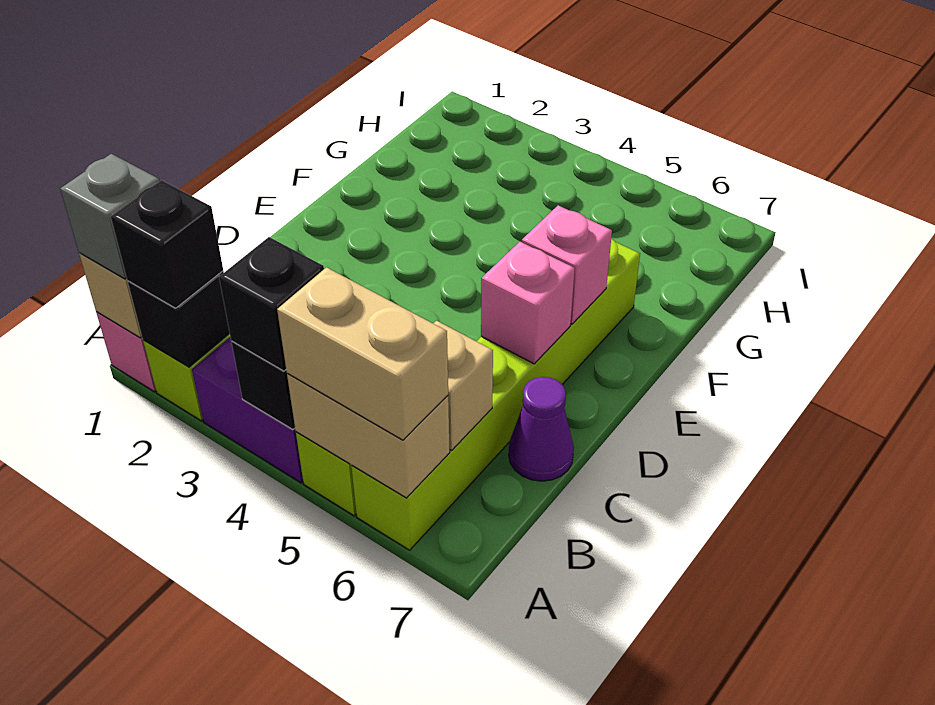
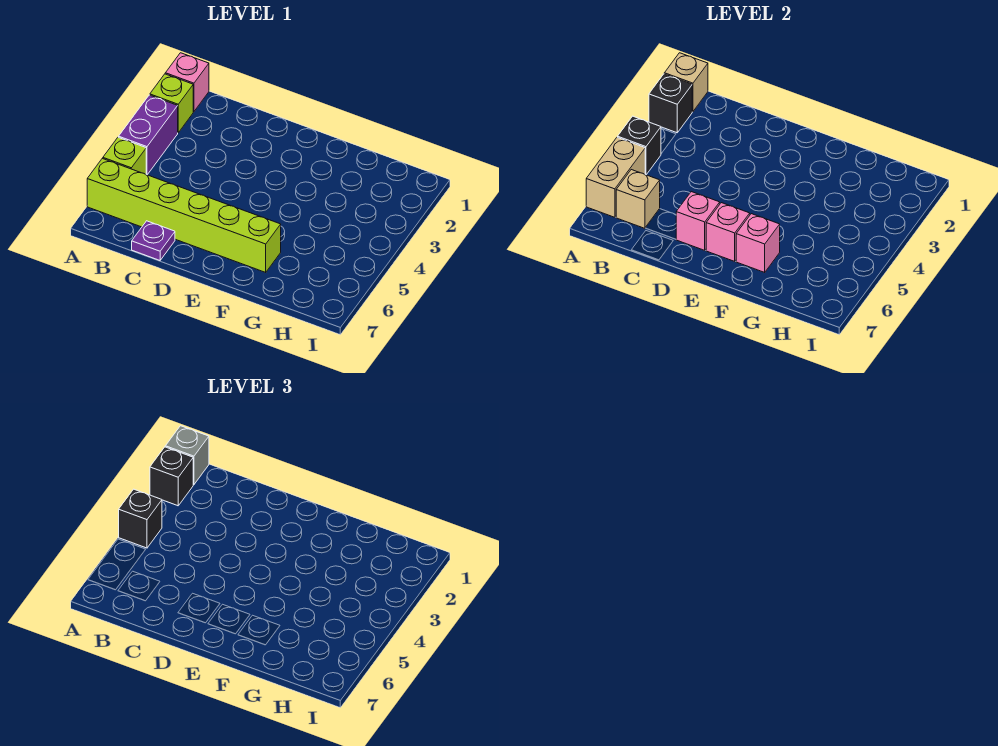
tan 1x2 brick [277,267,448,440] -> none
purple 1x1 cone [509,377,574,481] -> purple 1x1 plate [132,221,175,260]
none -> pink 1x1 brick [736,214,780,272]

